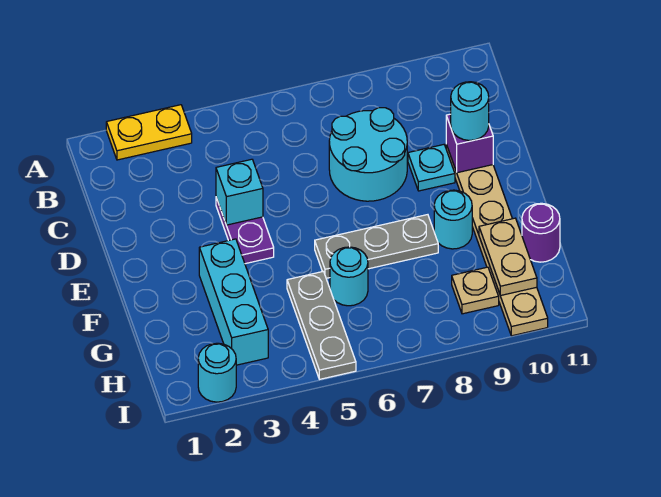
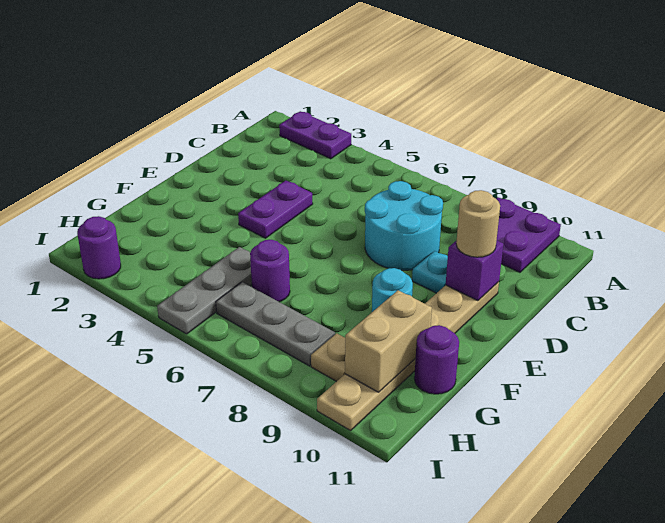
yellow 1x2 plate [106,105,192,160] -> purple 1x2 plate [279,111,351,159]
none -> purple 2x2 plate [496,197,561,272]
cyan 1x1 brick [216,159,263,225] -> none
cyan 1x1 round brick [451,82,489,140] -> tan 1x1 round brick [456,190,500,257]
cyan 1x3 brick [199,239,268,365] -> none
grey 1x3 plate [315,215,438,278] -> grey 1x3 plate moved to [216,282,335,366]
cyan 1x1 round brick [330,247,368,306] -> purple 1x1 round brick [250,240,290,302]
tan 1x2 plate [479,218,537,296] -> tan 1x2 brick [345,290,432,392]
cyan 1x1 round brick [198,343,236,402] -> purple 1x1 round brick [77,216,121,279]

